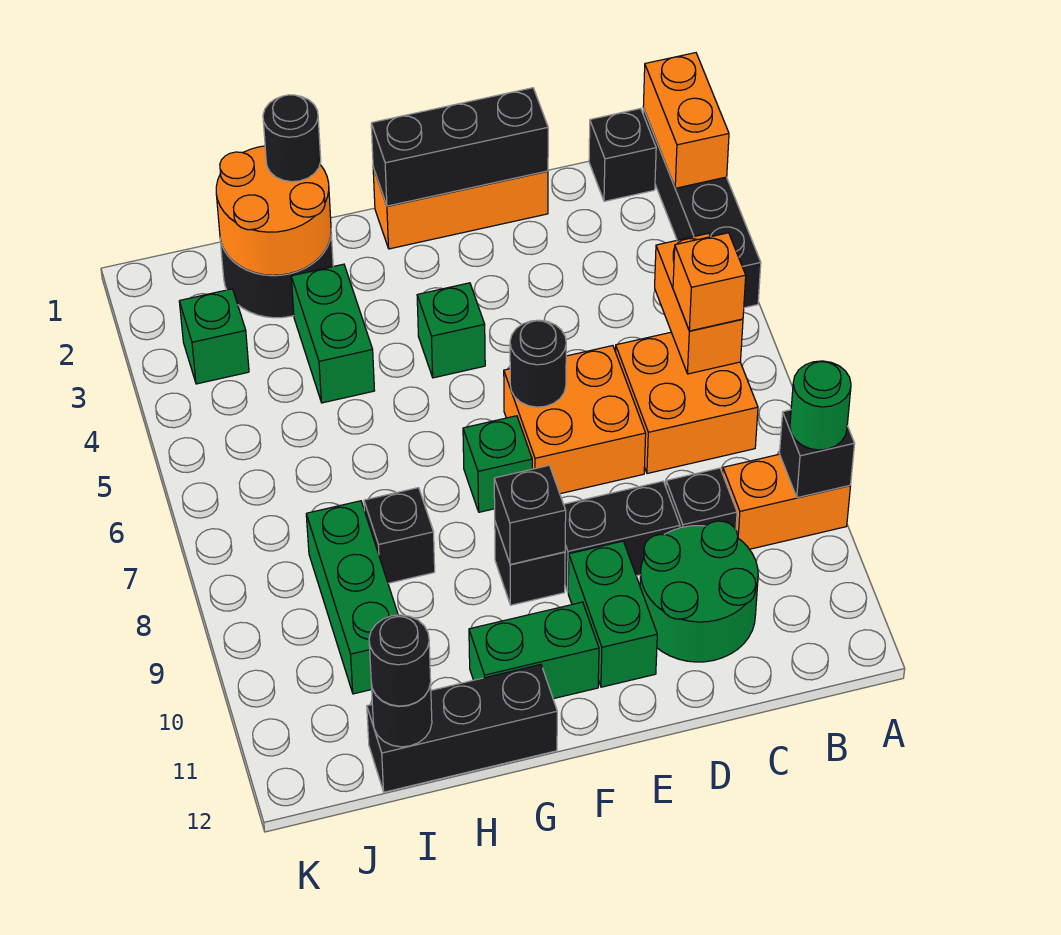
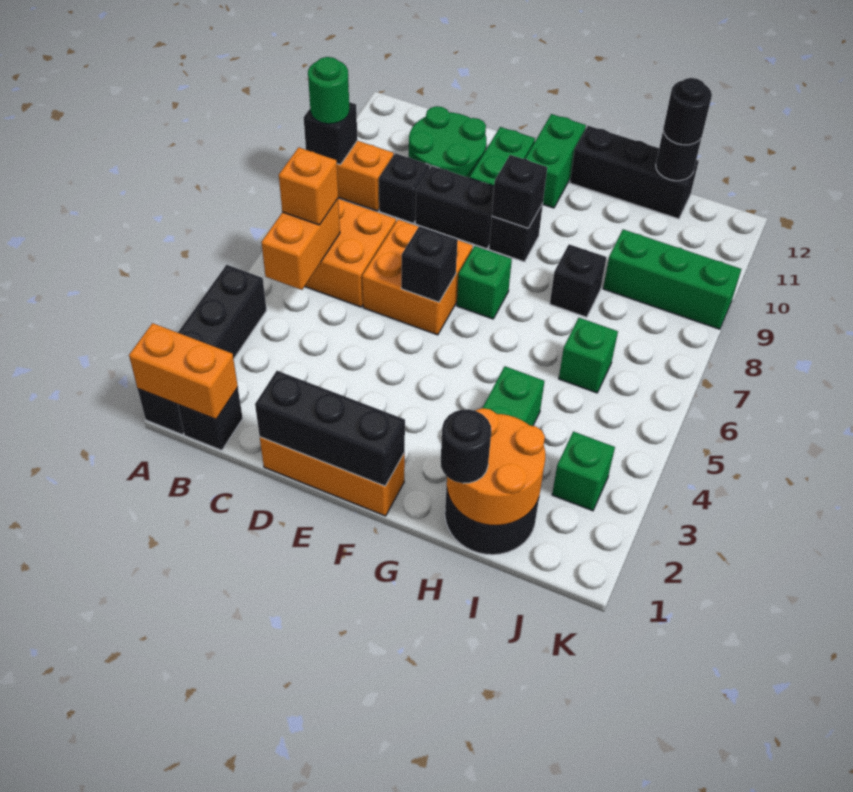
orange 1x2 brick [643,53,729,188] -> orange 1x2 brick turned to [129,323,238,419]
black 1x1 round brick [510,320,566,407] -> black 1x1 brick [401,226,458,302]
green 1x1 brick [417,283,485,378] -> green 1x1 brick moved to [559,318,618,393]
green 1x2 brick [469,602,599,699] -> green 1x2 brick turned to [525,114,586,208]
green 1x3 brick [306,501,398,694] -> green 1x3 brick turned to [603,229,741,329]

